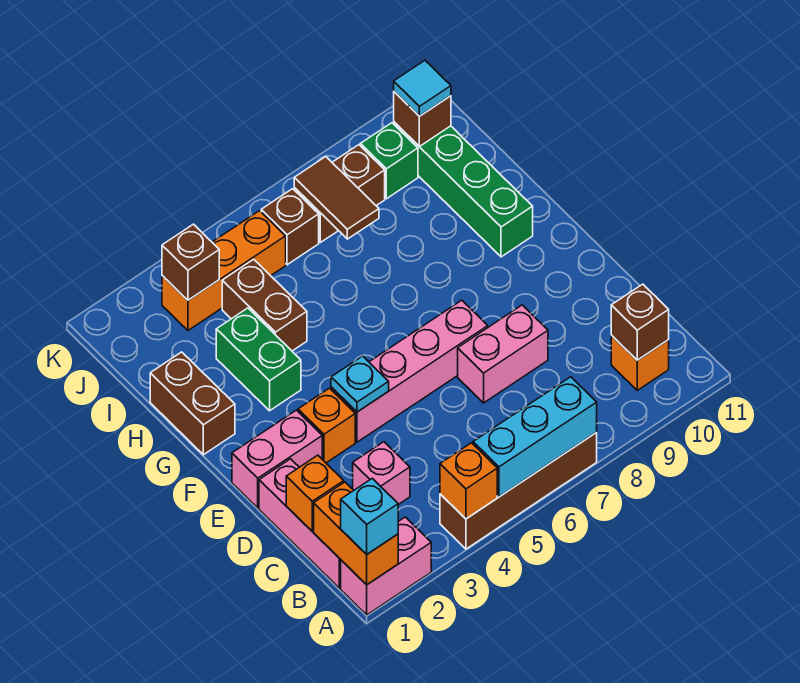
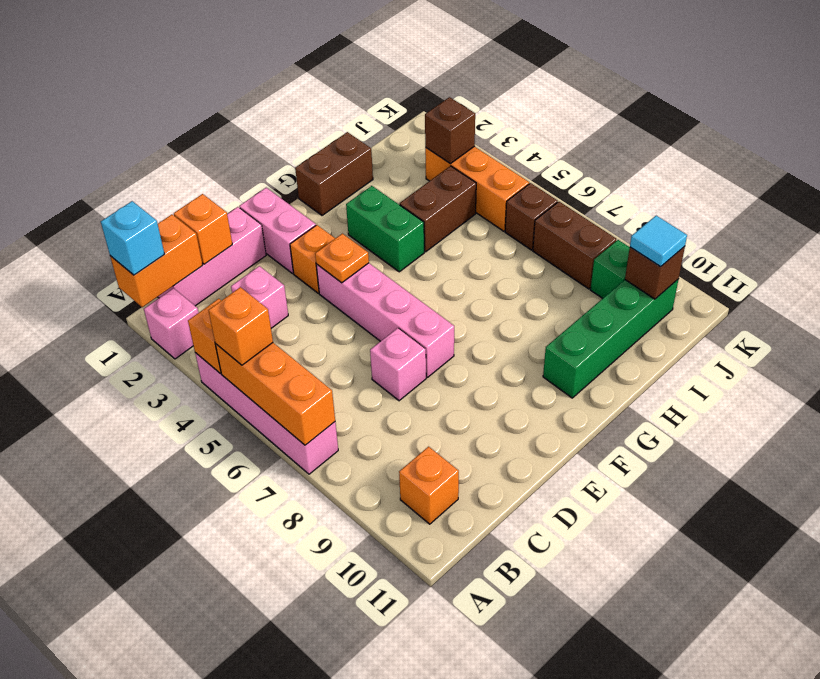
pink 1x2 brick [341,517,431,615] -> pink 1x1 brick [144,288,199,359]
brown 1x4 brick [440,433,597,549] -> pink 1x4 brick [195,353,338,474]
cyan 1x3 brick [473,377,597,497] -> orange 1x3 brick [215,343,335,445]
none -> orange 1x1 brick [208,287,273,365]
brown 1x1 brick [611,284,669,360] -> none
pink 1x2 brick [458,305,548,403] -> pink 1x1 brick [370,328,426,401]
cyan 1x1 plate [331,356,389,412] -> orange 1x1 plate [315,234,369,283]
green 1x2 brick [216,308,301,411] -> green 1x2 brick turned to [346,186,424,272]
brown 1x2 tile [294,156,379,239] -> none

